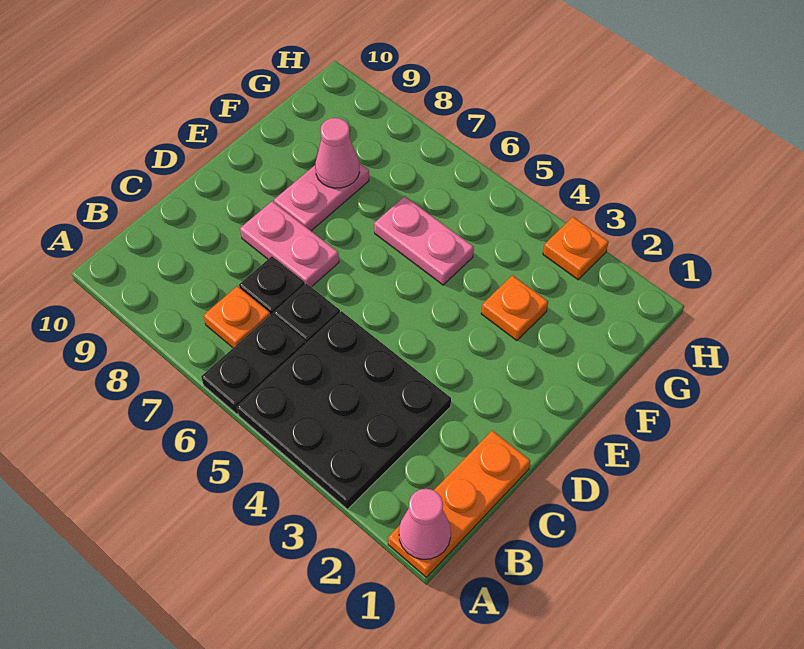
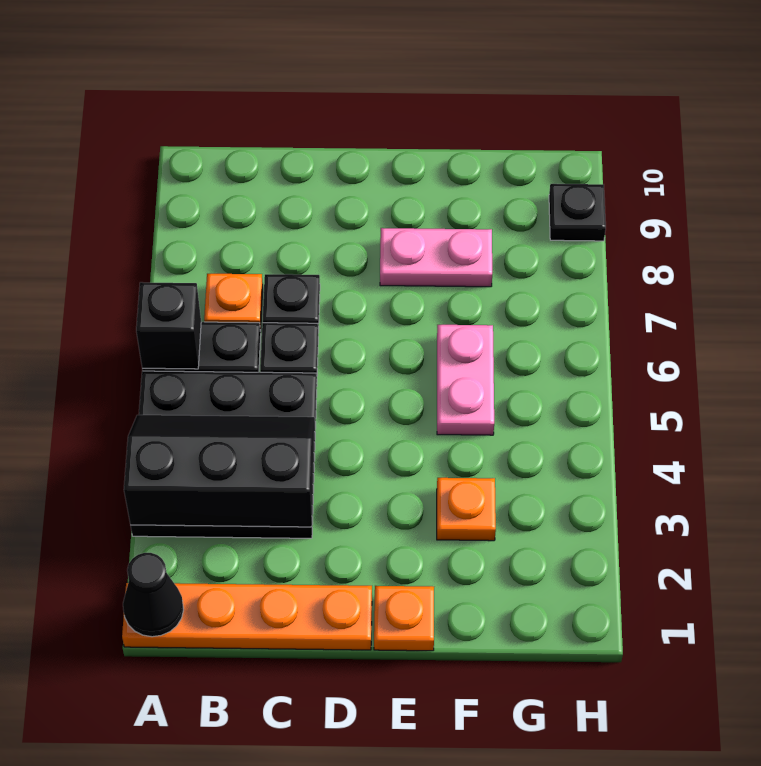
orange 1x3 plate [388,431,530,577] -> orange 1x4 plate [122,583,372,650]
pink 1x1 cone [399,489,451,559] -> black 1x1 cone [123,553,184,637]
none -> black 2x3 slope [124,415,315,527]
none -> black 1x1 brick [136,282,201,369]
pink 1x2 plate [240,201,339,287] -> none
pink 1x1 cone [315,118,359,188] -> none
orange 1x1 plate [543,217,608,280] -> orange 1x1 plate moved to [374,586,434,651]
none -> black 1x1 plate [549,184,606,241]

